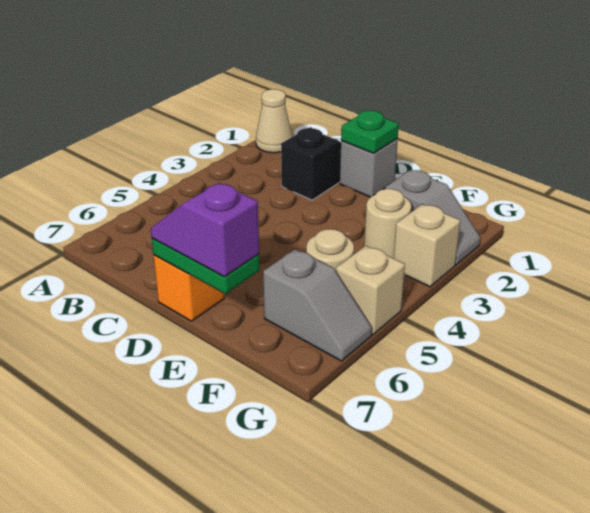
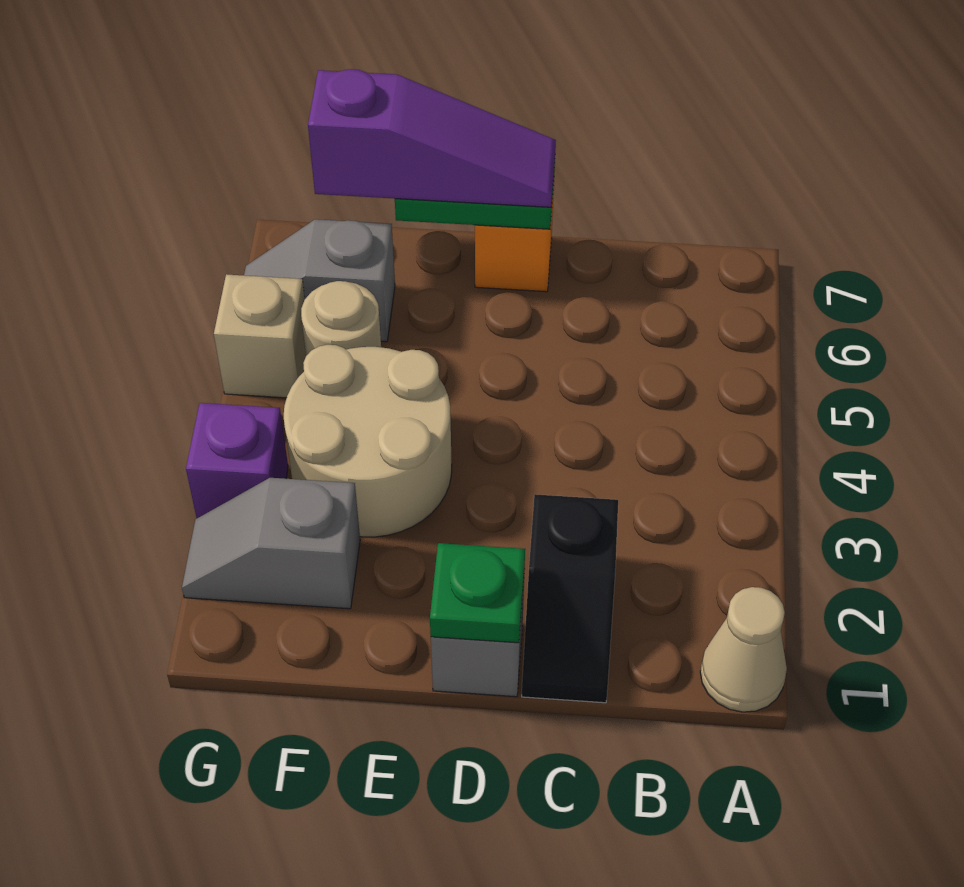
purple 1x2 slope [151,183,259,277] -> purple 1x3 slope [308,69,556,207]
tan 1x1 round brick [364,189,411,258] -> tan 2x2 round brick [284,345,452,537]
tan 1x1 brick [394,204,460,287] -> purple 1x1 brick [186,403,288,518]

